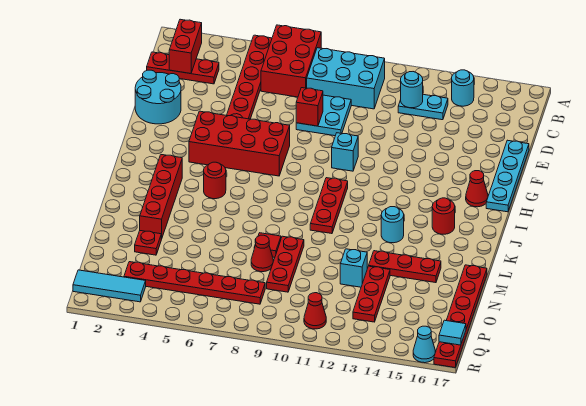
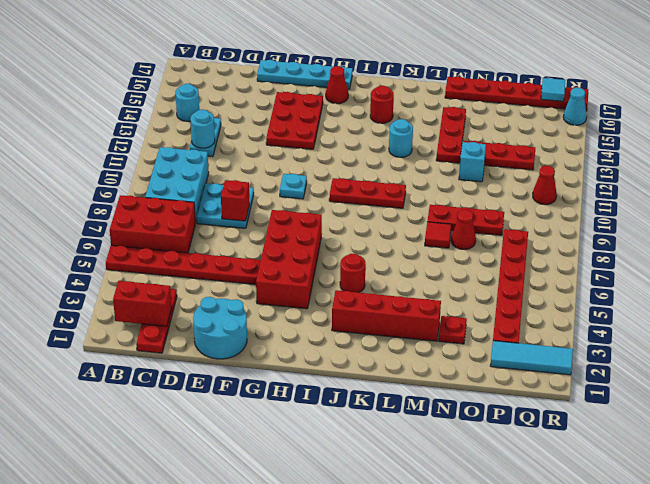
none -> red 2x3 plate [266,92,323,149]
cyan 1x1 brick [332,133,358,171] -> cyan 1x1 plate [280,174,307,199]
cyan 1x3 tile [73,270,146,302] -> cyan 1x3 tile turned to [490,341,573,375]

